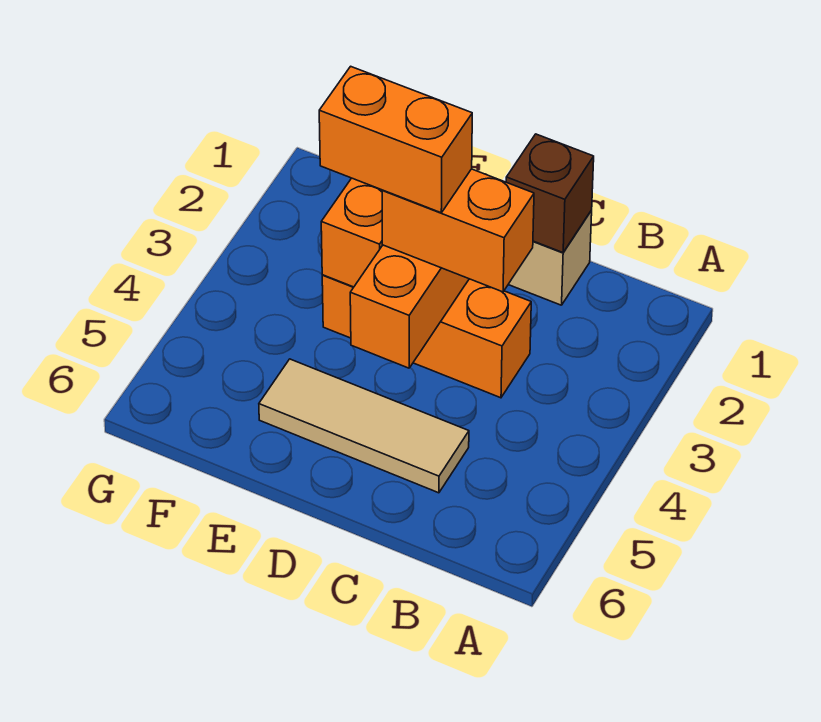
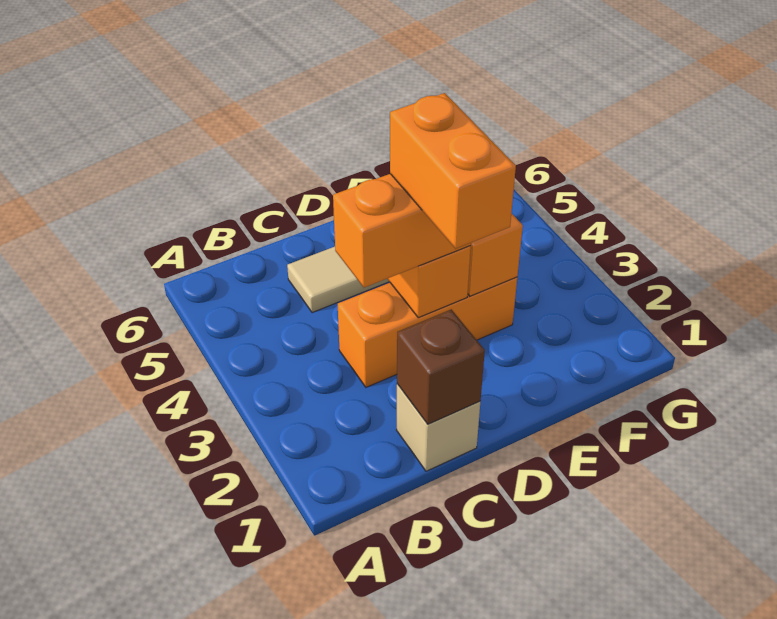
orange 1x2 brick [319,66,472,213] -> orange 1x2 brick turned to [390,93,516,249]

